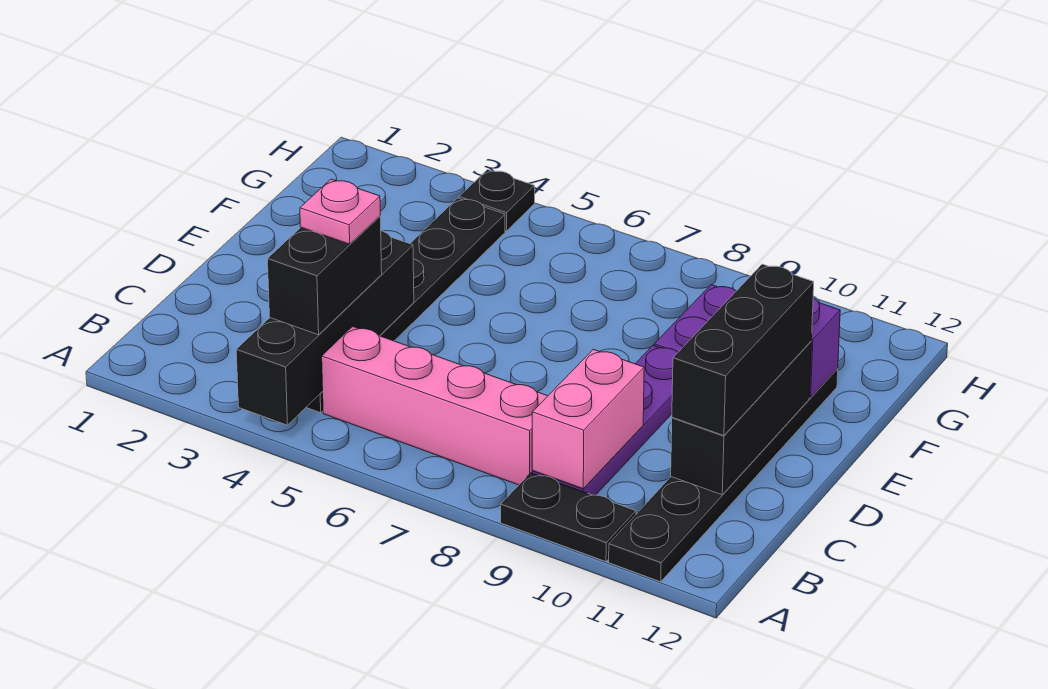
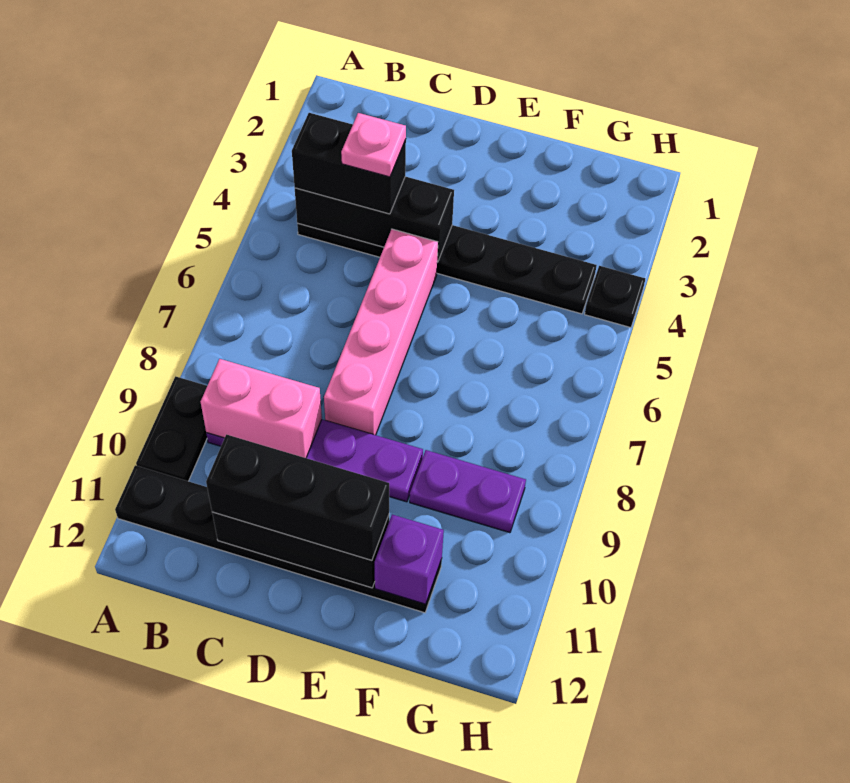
black 1x4 brick [236,231,414,425] -> black 1x3 brick [295,176,454,262]
pink 1x4 brick [322,326,547,485] -> pink 1x4 brick moved to [324,229,438,435]

